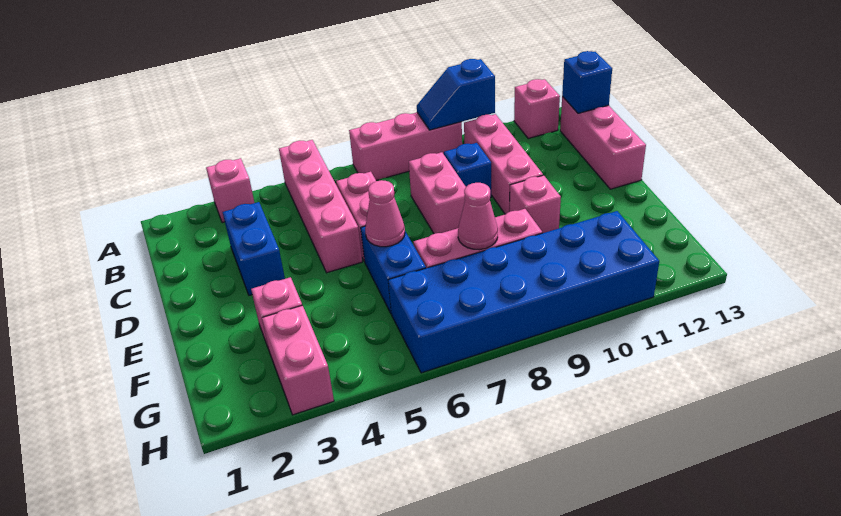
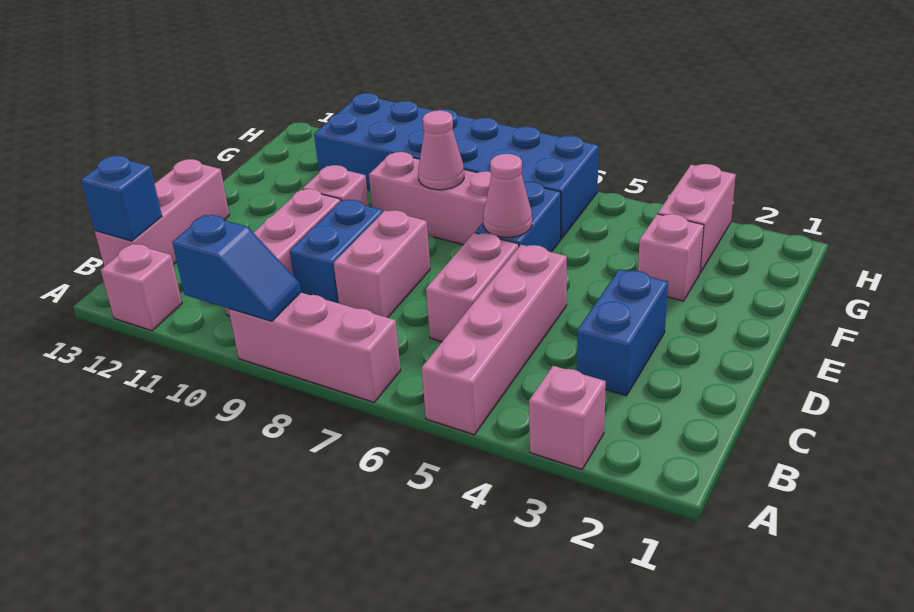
blue 1x1 brick [444,143,491,198] -> blue 1x2 brick [290,200,383,303]

